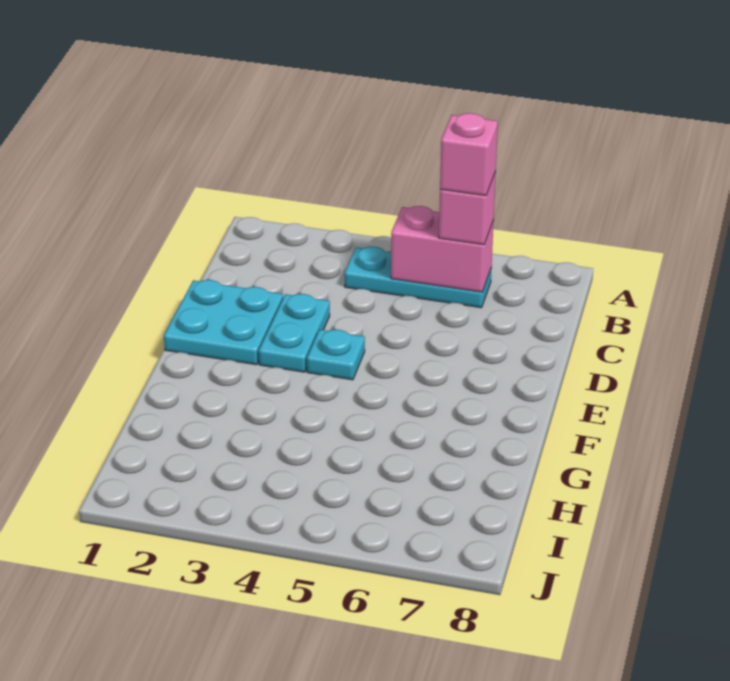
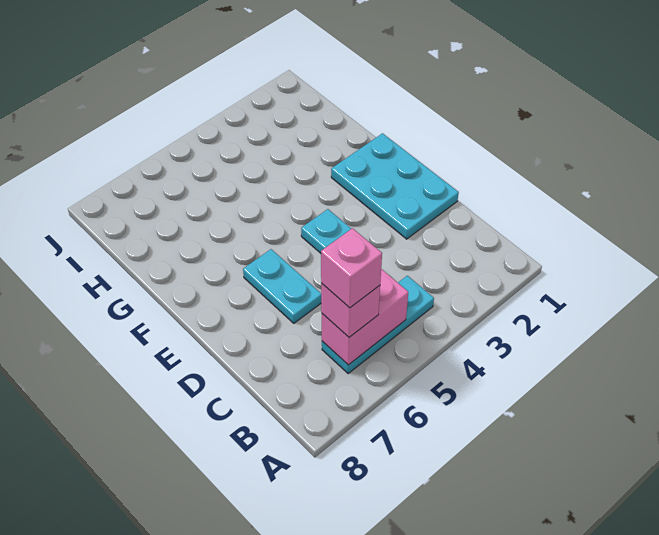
cyan 2x2 plate [164,280,283,365] -> cyan 2x3 plate [331,133,459,239]
cyan 1x2 plate [259,294,330,372] -> cyan 1x2 plate moved to [243,249,321,323]

